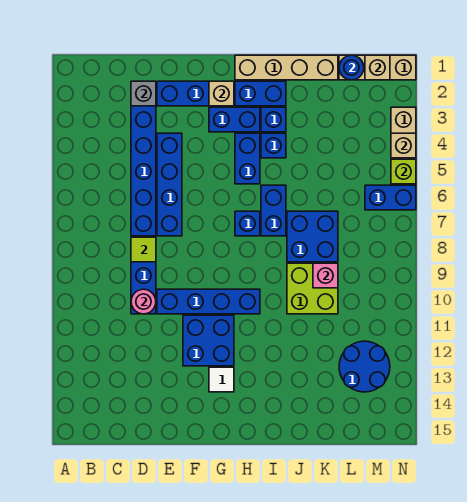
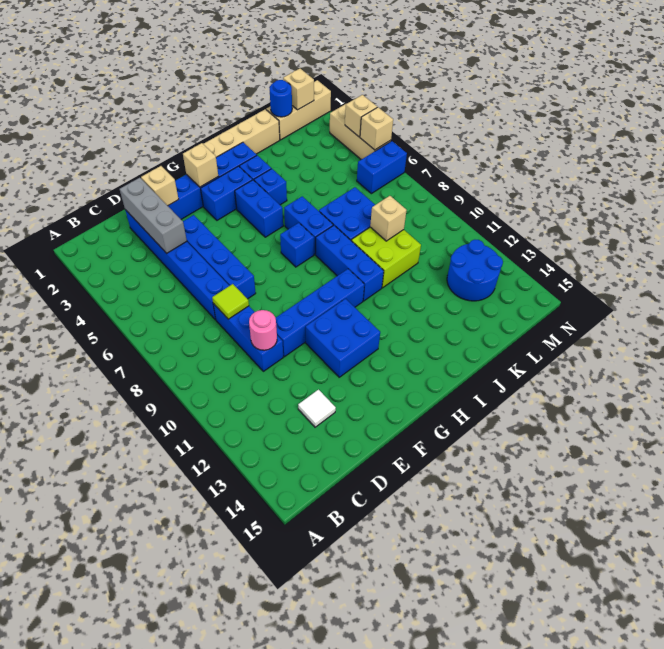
grey 1x1 brick [131,81,156,106] -> grey 1x3 brick [120,178,187,253]
none -> tan 1x1 brick [141,166,179,206]
white 1x1 tile [209,367,234,392] -> white 1x1 tile moved to [298,390,336,427]
none -> blue 1x3 brick [316,225,384,301]
pink 1x1 brick [313,263,338,288] -> tan 1x1 brick [370,196,407,241]
lime 1x1 brick [391,159,416,184] -> tan 1x1 brick [360,107,393,150]

